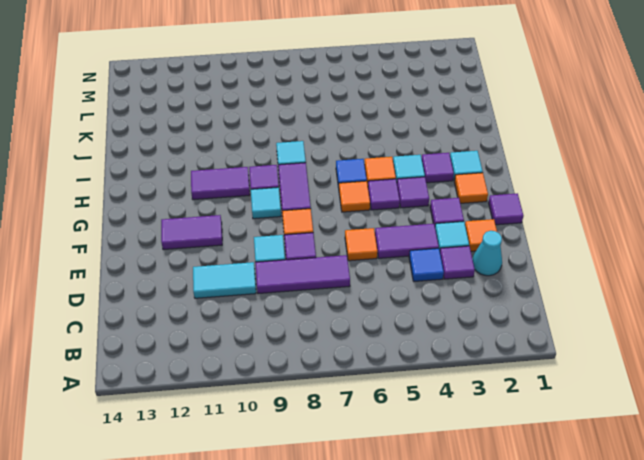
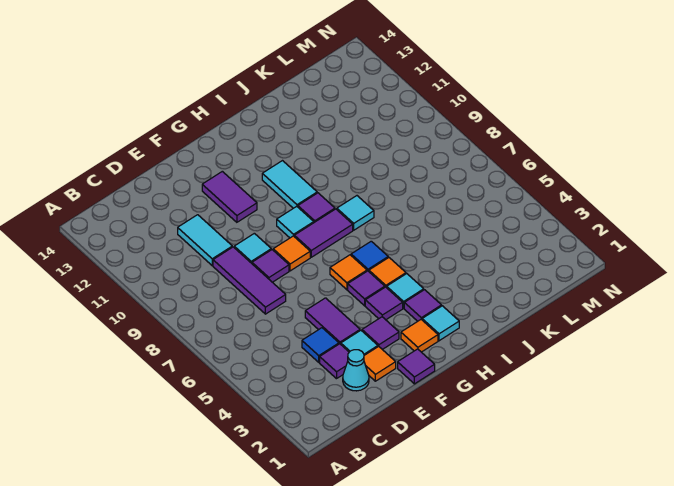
orange 1x1 tile [345,228,378,261] -> none
purple 1x2 tile [191,167,250,200] -> cyan 1x2 tile [262,161,317,208]

